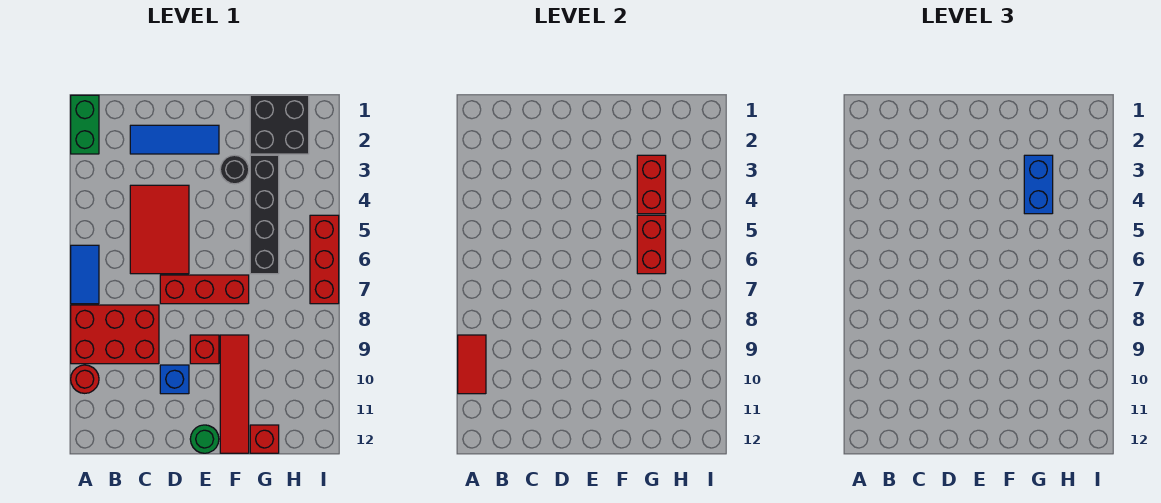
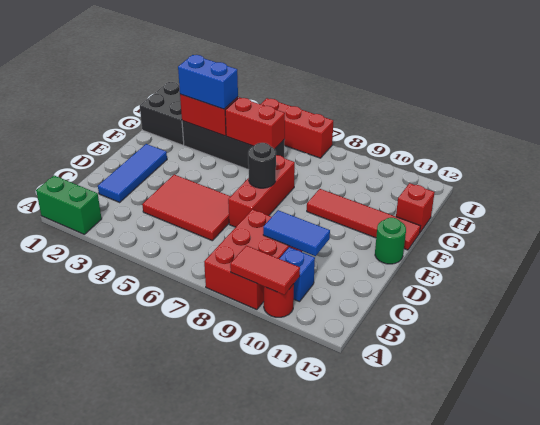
blue 1x2 tile [71,245,99,304] -> blue 1x2 tile moved to [263,210,330,256]
blue 1x1 brick [160,365,189,394] -> blue 1x1 brick moved to [279,247,315,302]
red 1x1 brick [190,335,219,364] -> none
black 1x1 round brick [220,155,249,184] -> black 1x1 round brick moved to [248,143,276,188]

